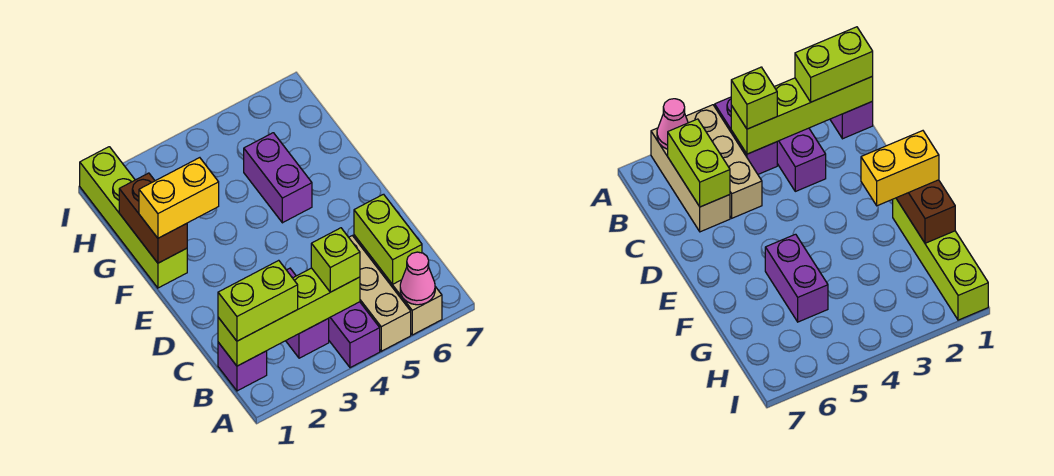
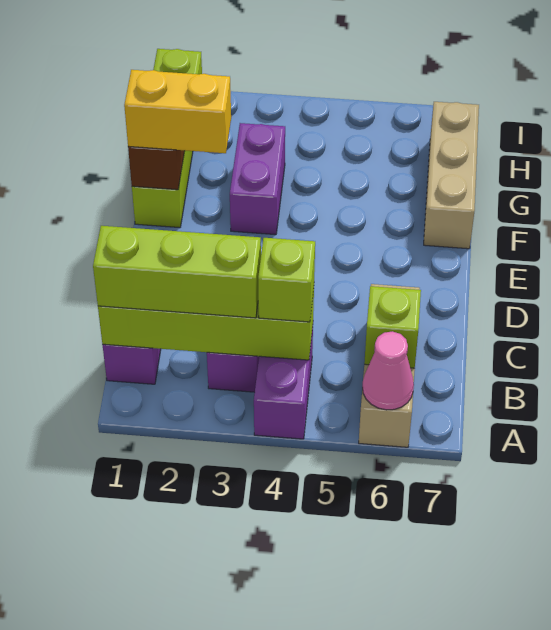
tan 1x3 brick [349,236,411,351] -> tan 1x3 brick moved to [424,102,479,249]
lime 1x2 brick [218,260,298,341] -> lime 1x3 brick [93,226,261,318]
lime 1x2 brick [354,194,422,284] -> lime 1x1 brick [364,286,421,368]
purple 1x2 brick [244,133,312,223] -> purple 1x2 brick moved to [230,123,285,235]

